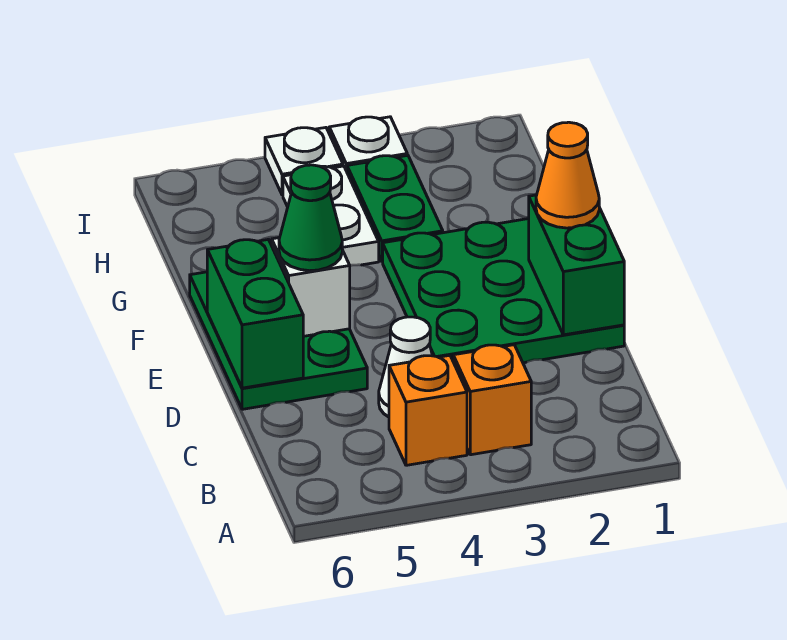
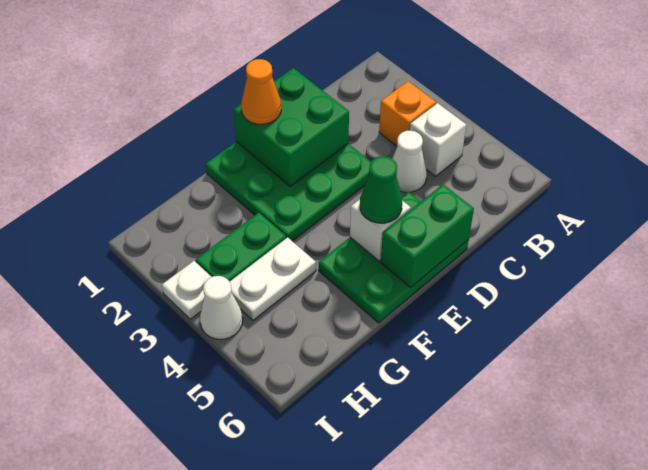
orange 1x1 brick [389,355,467,465] -> white 1x1 brick [410,103,466,176]
green 1x2 brick [529,195,624,335] -> green 2x2 brick [234,68,349,186]
white 1x1 plate [265,128,343,195] -> white 1x1 cone [200,276,243,339]

